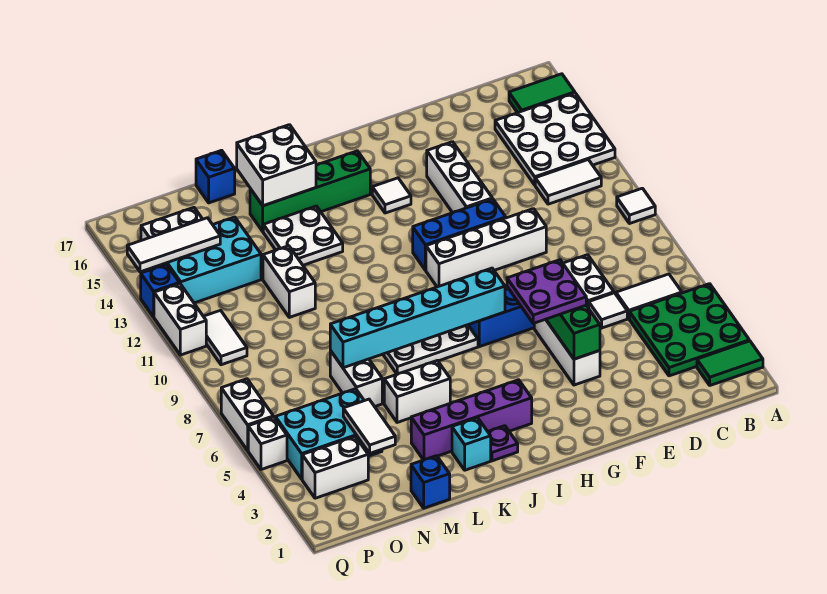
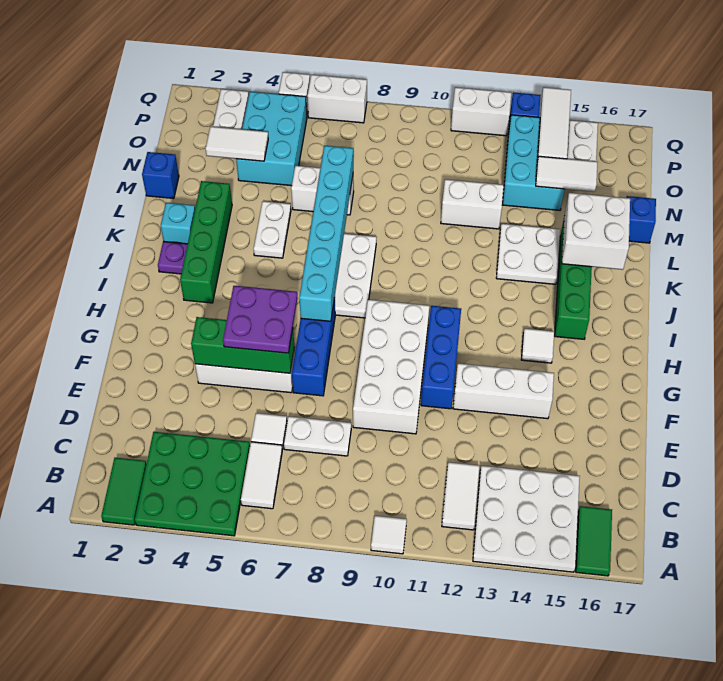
white 1x4 brick [426,209,546,287] -> white 2x4 brick [353,300,429,434]
purple 1x4 brick [411,380,532,460] -> green 1x4 brick [180,181,232,303]
white 1x2 brick [384,361,450,423] -> white 1x2 plate [254,201,291,258]
white 1x2 tile [203,310,247,365] -> white 1x2 tile moved to [536,156,598,192]

